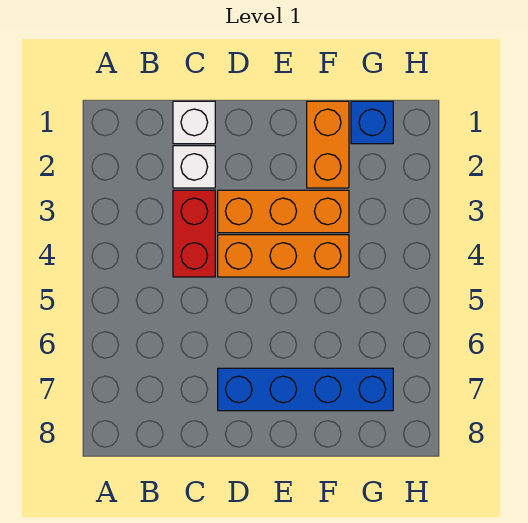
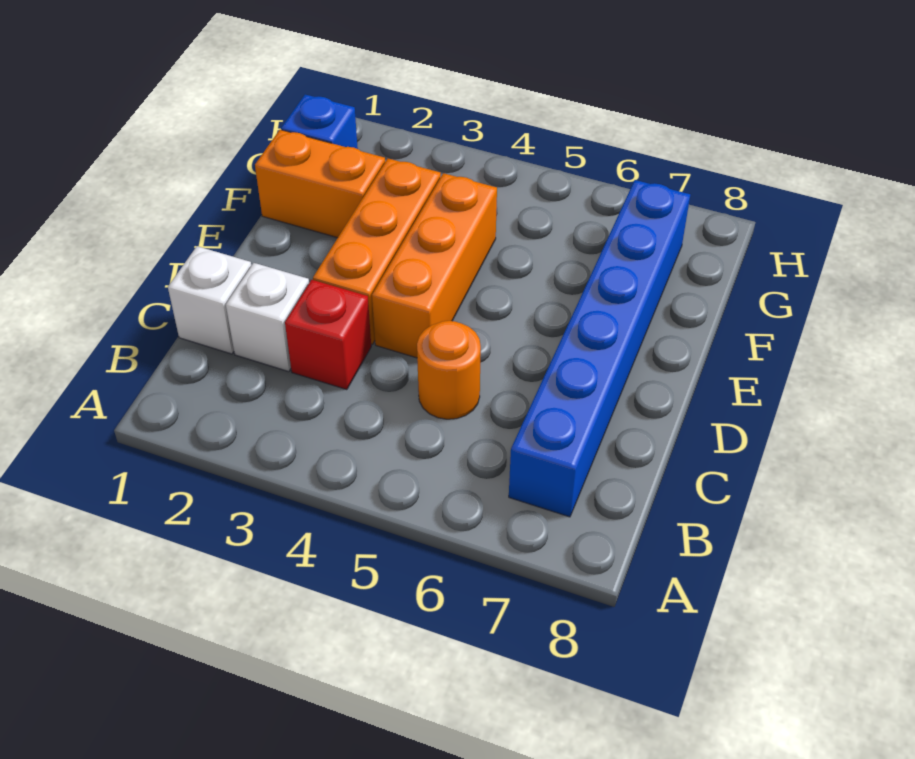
red 1x2 brick [173,190,215,277] -> red 1x1 brick [285,280,371,390]
none -> orange 1x1 round brick [417,321,481,419]
blue 1x4 brick [218,368,393,411] -> blue 1x6 brick [509,180,690,517]

